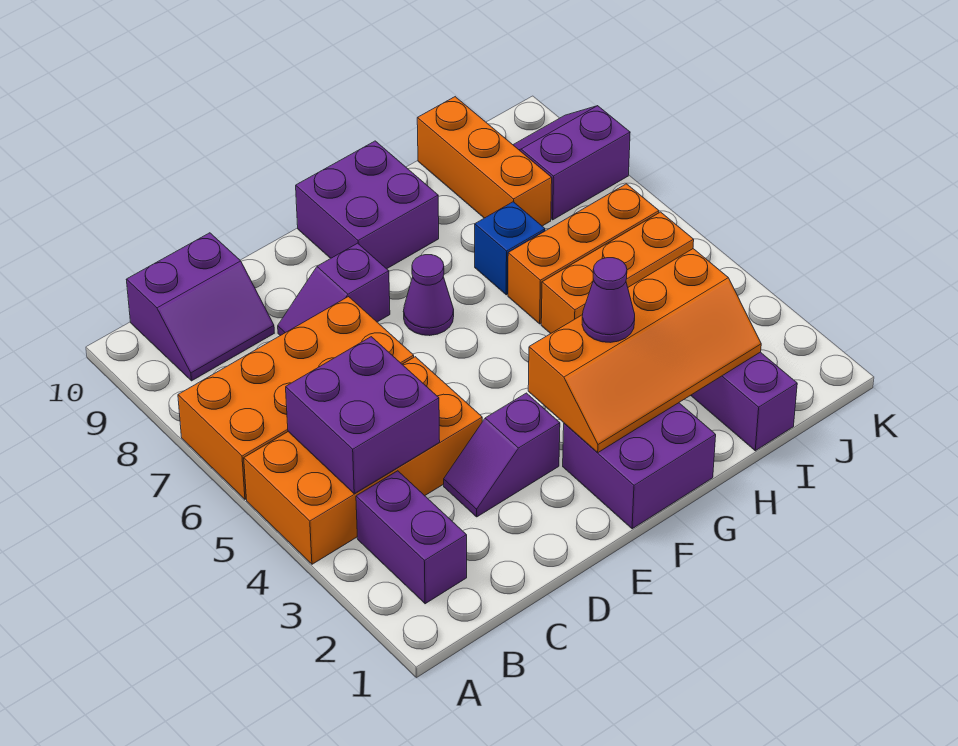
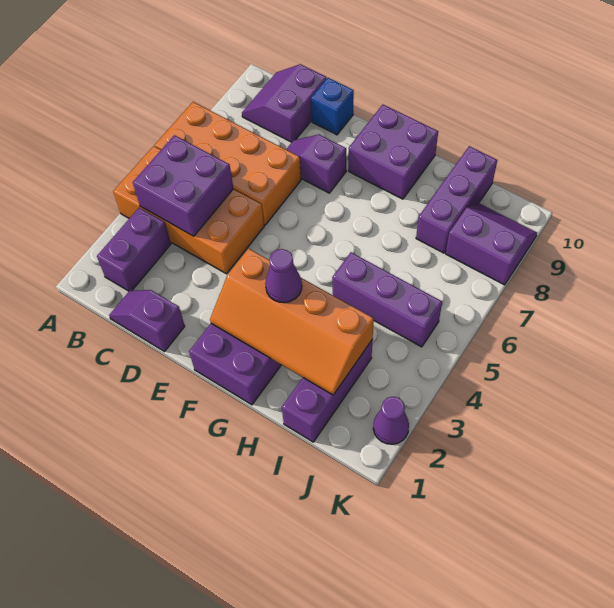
purple 2x2 slope [126,233,274,381] -> purple 2x2 slope turned to [242,64,326,142]
purple 1x2 slope [444,393,560,517] -> purple 1x2 slope moved to [109,290,185,352]
purple 1x1 cone [403,255,454,336] -> purple 1x1 cone moved to [373,397,409,444]
orange 1x3 brick [541,212,694,334] -> purple 1x3 brick [332,252,442,347]
orange 1x3 brick [508,184,659,324] -> none
blue 1x1 brick [475,202,545,295] -> blue 1x1 brick moved to [311,78,354,135]
orange 1x3 brick [417,97,552,226] -> purple 1x3 brick [416,146,497,253]

